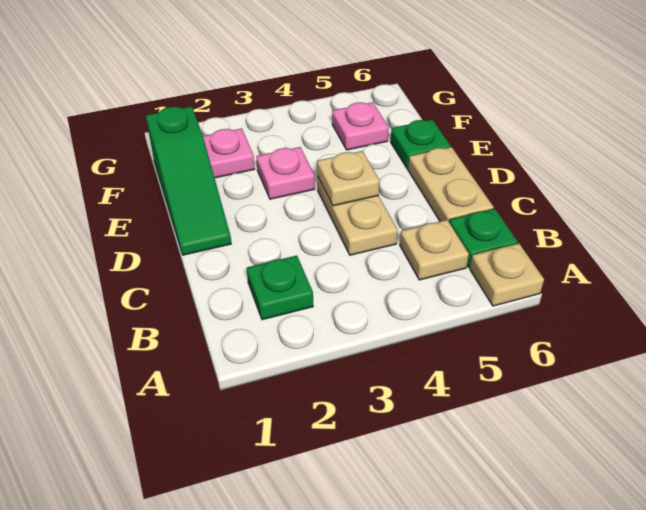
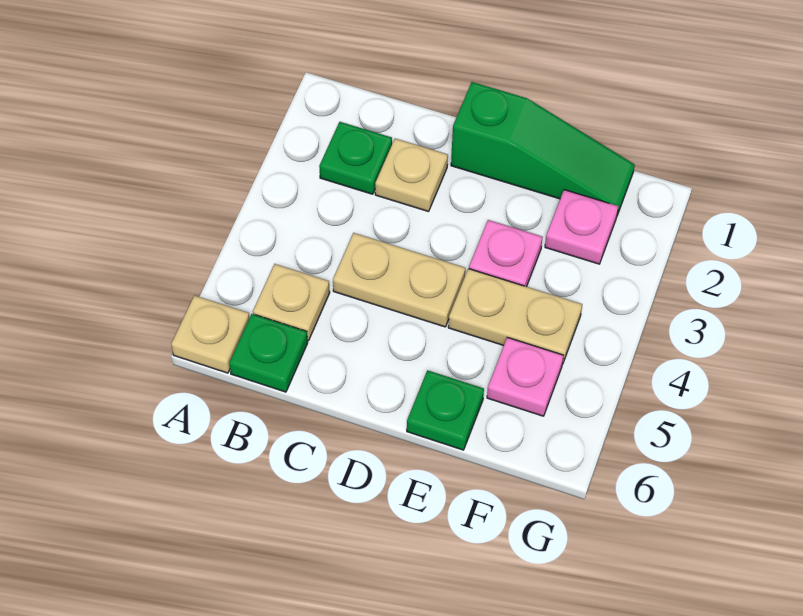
tan 1x2 plate [408,147,494,221] -> tan 1x2 plate moved to [448,269,582,364]
green 1x3 slope [146,106,231,255] -> green 1x3 slope turned to [451,82,635,215]
tan 1x1 plate [317,151,380,206] -> tan 1x1 plate moved to [375,139,448,212]

